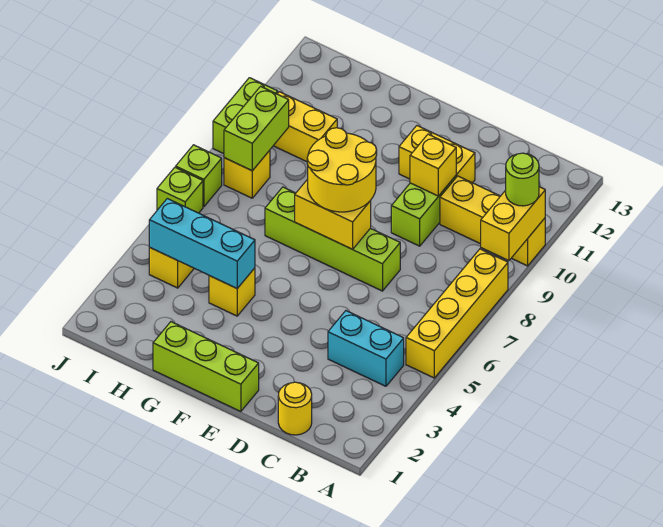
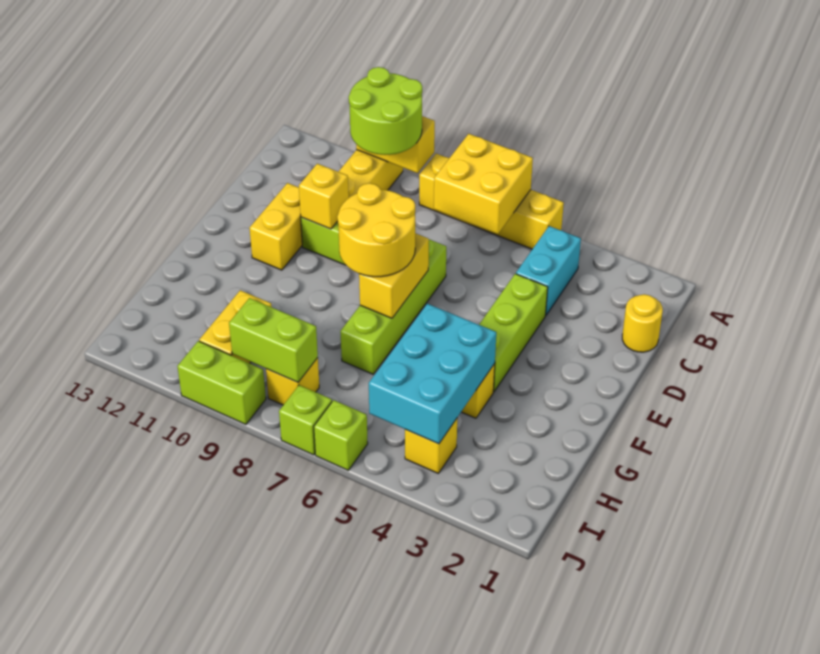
none -> yellow 2x2 brick [434,134,533,234]
lime 1x1 round brick [506,153,539,206] -> lime 2x2 round brick [349,67,422,155]
lime 1x3 brick [153,322,259,412] -> lime 1x3 brick moved to [479,274,548,392]
cyan 1x3 brick [149,199,255,288] -> cyan 2x3 brick [369,304,496,444]

